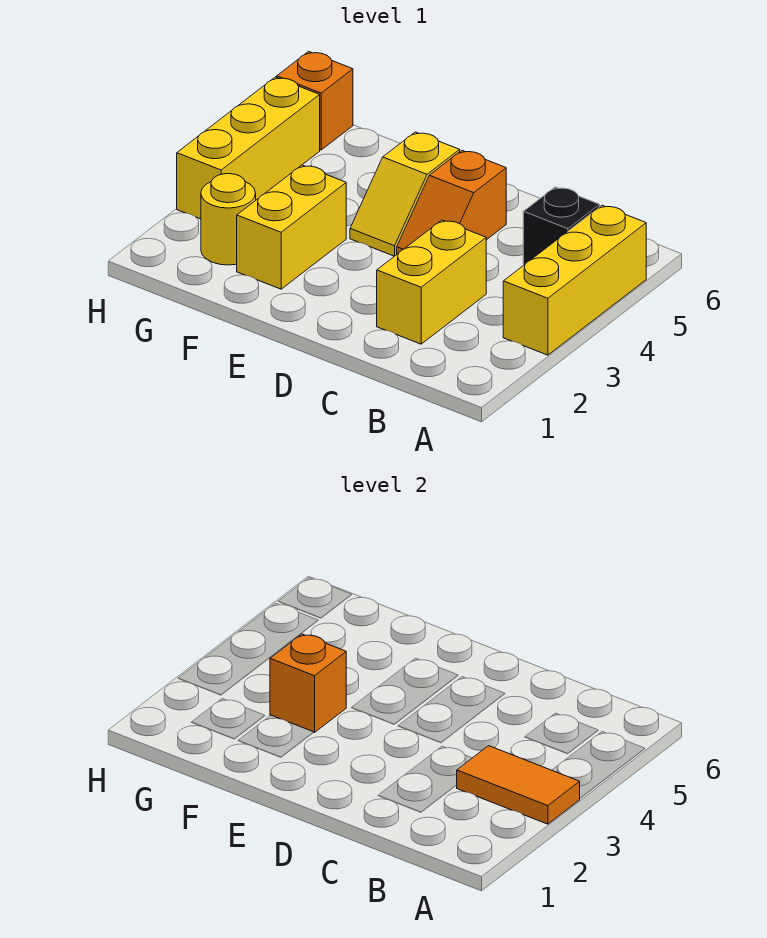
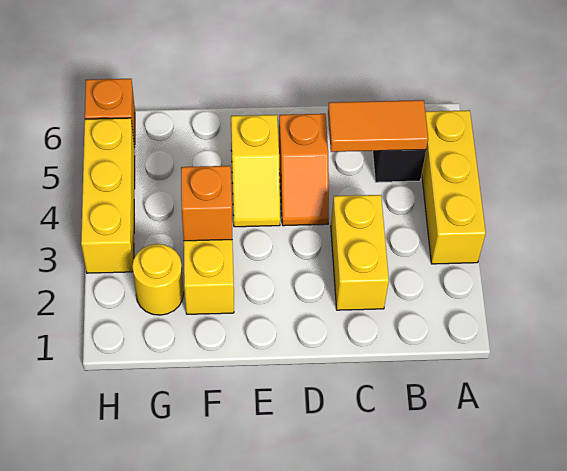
orange 1x2 tile [457,746,580,824] -> orange 1x2 tile moved to [328,100,428,152]

